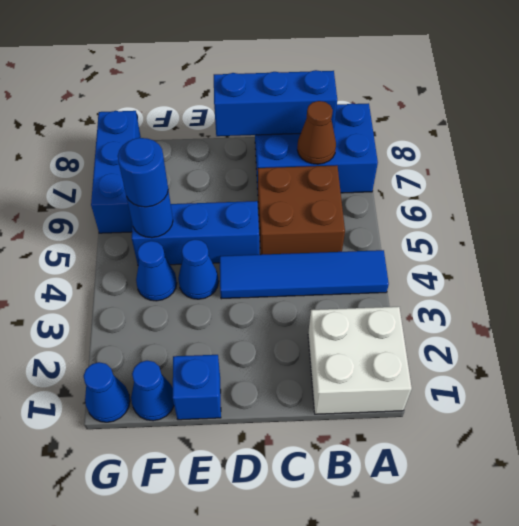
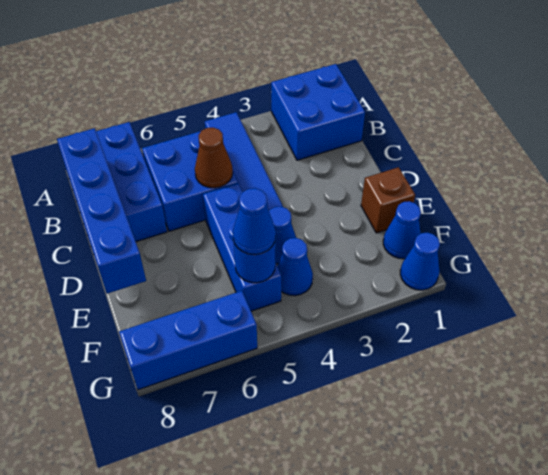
white 2x2 brick [308,307,412,414] -> blue 2x2 brick [271,64,365,160]
brown 2x2 brick [258,165,345,255] -> blue 2x2 brick [142,131,238,231]
brown 1x1 cone [297,101,336,164] -> brown 1x1 cone moved to [195,128,233,188]
blue 1x3 brick [214,70,337,136] -> blue 1x4 brick [57,128,146,294]
blue 1x1 brick [173,355,221,420] -> brown 1x1 brick [361,167,415,233]
blue 1x1 round brick [118,138,168,207] -> blue 1x1 cone [233,188,276,255]

